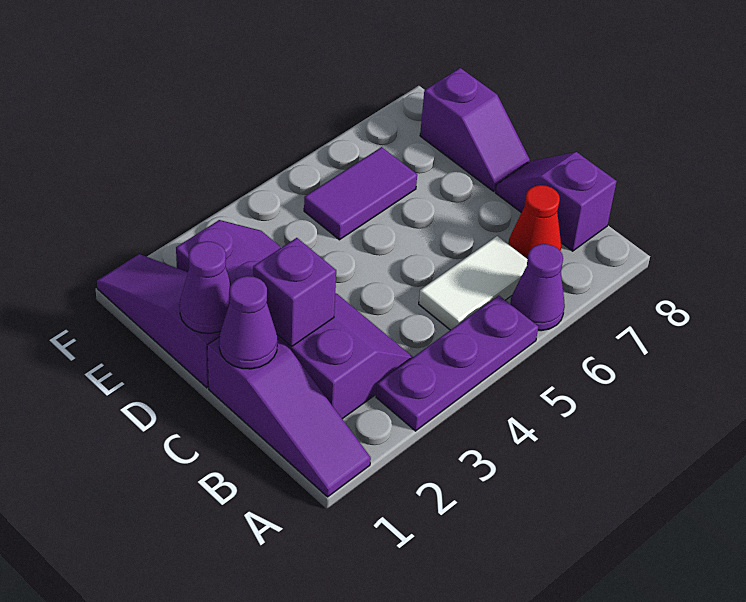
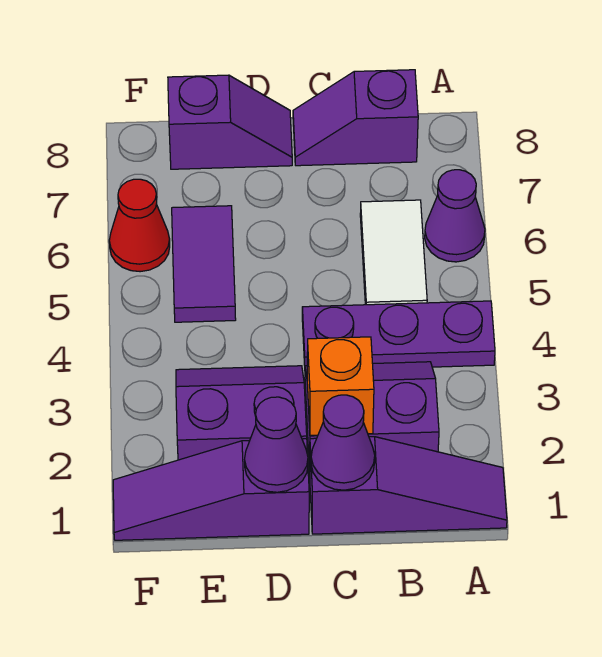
purple 1x3 plate [376,295,538,431] -> purple 1x3 plate turned to [302,301,495,367]
red 1x1 cone [508,185,561,259] -> red 1x1 cone moved to [109,179,170,272]
purple 1x1 brick [253,238,336,346] -> orange 1x1 brick [307,337,374,436]

